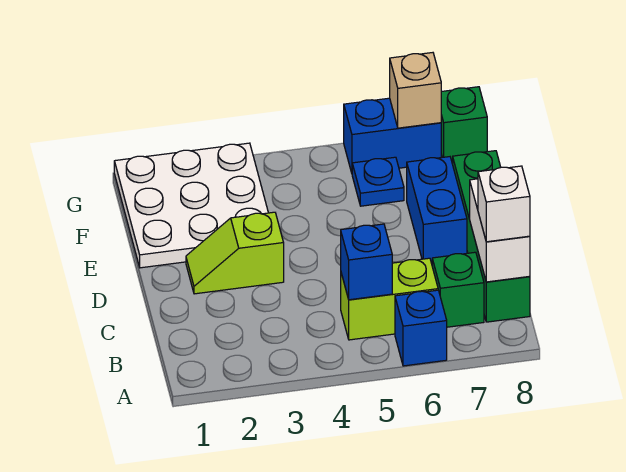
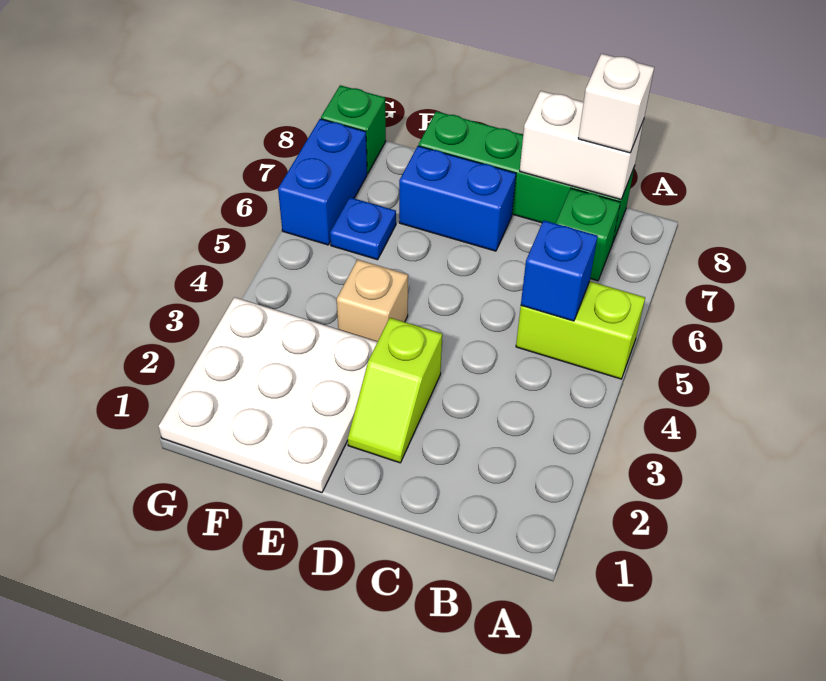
blue 1x1 brick [395,290,447,366] -> none
lime 1x2 brick [341,258,438,340] -> lime 1x2 brick turned to [516,281,645,379]
tan 1x1 brick [390,53,441,128] -> tan 1x1 brick moved to [337,259,408,342]

